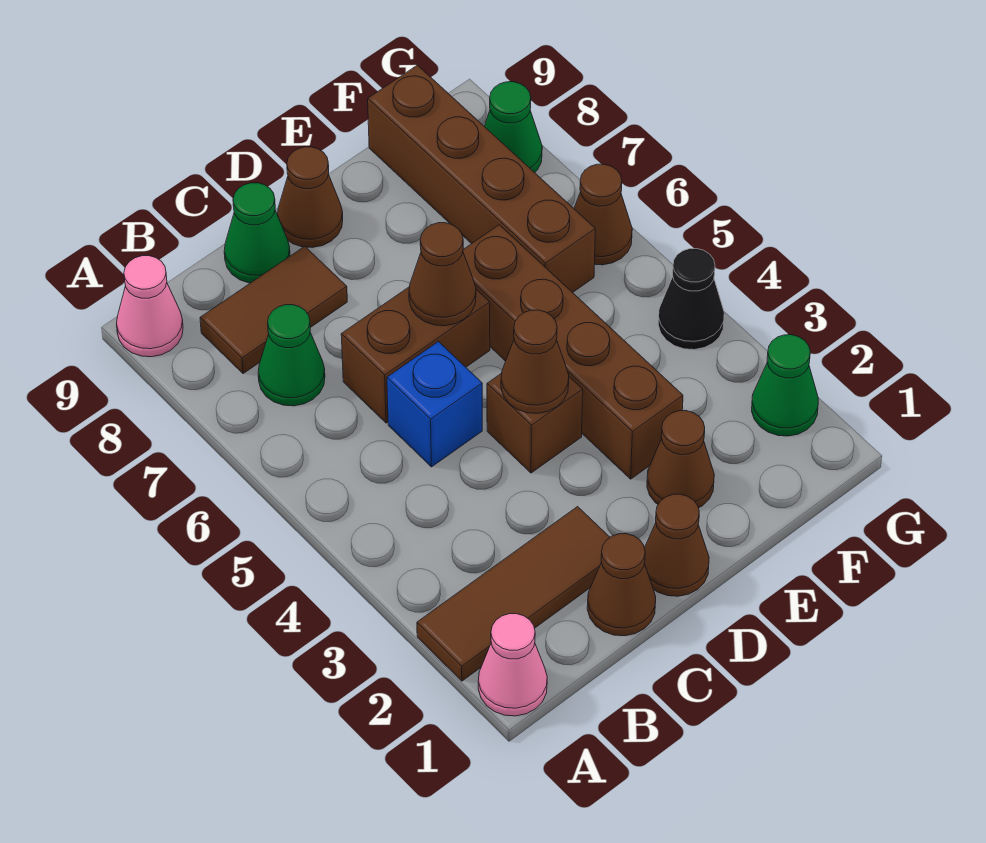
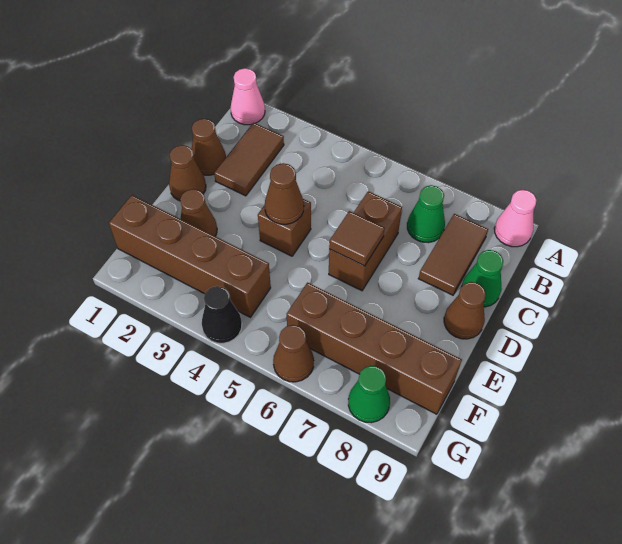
brown 1x3 tile [417,507,610,681] -> brown 1x2 tile [214,123,284,196]
blue 1x1 brick [387,342,482,467] -> none
brown 1x1 cone [409,223,476,326] -> brown 1x1 tile [329,211,385,266]
brown 1x4 brick [463,225,683,479] -> brown 1x4 brick moved to [109,195,271,317]
green 1x1 cone [752,335,818,436] -> none

